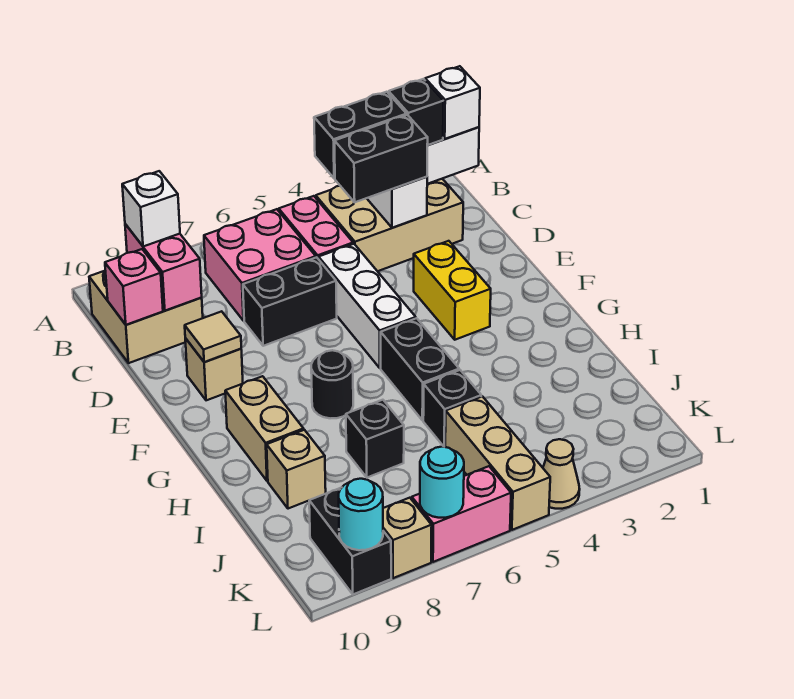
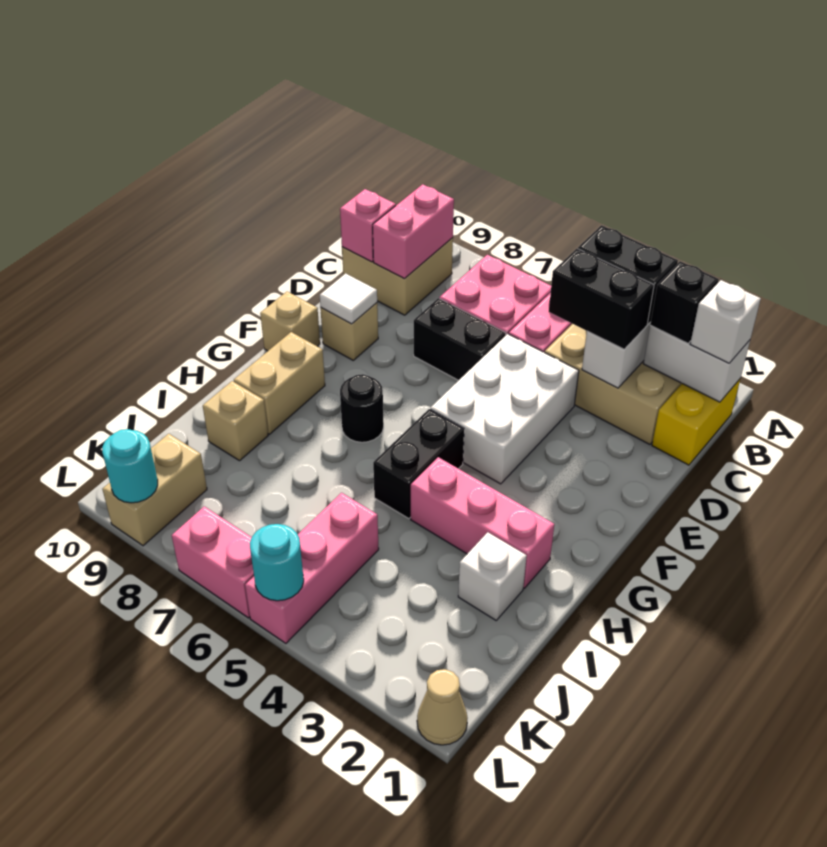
white 1x1 brick [122,171,180,247] -> white 1x1 brick moved to [458,532,527,620]
white 1x3 brick [319,244,416,368] -> white 2x3 brick [430,334,579,484]
yellow 1x2 brick [414,241,491,340] -> yellow 1x2 brick moved to [652,379,740,465]
tan 1x1 tile [185,311,241,362] -> white 1x1 tile [320,273,377,324]
none -> pink 1x3 brick [411,457,554,588]
black 1x1 brick [423,370,481,447] -> none
black 1x1 brick [346,400,404,478] -> none
tan 1x3 brick [445,396,550,530] -> pink 1x3 brick [245,493,379,643]
black 1x2 brick [309,488,391,594] -> tan 1x2 brick [102,434,207,546]
tan 1x1 cone [543,439,580,509] -> tan 1x1 cone moved to [417,669,467,745]
cyan 1x1 round brick [420,447,464,518] -> cyan 1x1 round brick moved to [250,524,304,601]
tan 1x1 brick [383,498,432,578] -> tan 1x1 brick moved to [260,291,320,351]

